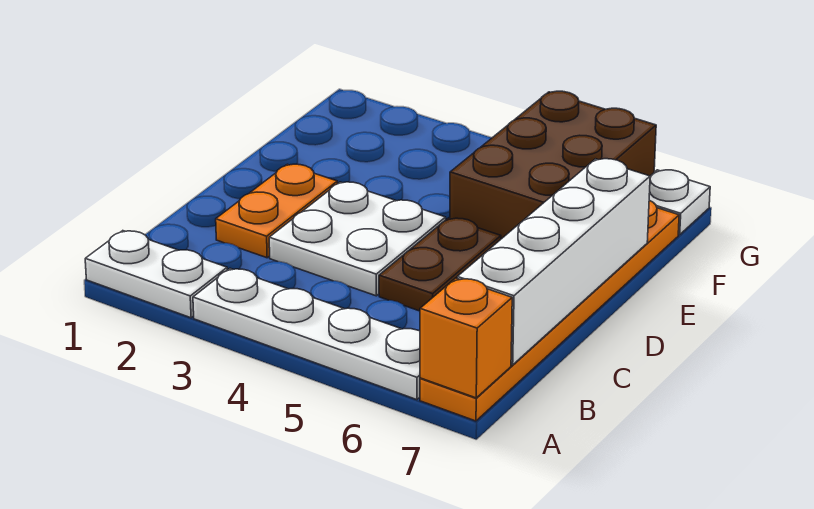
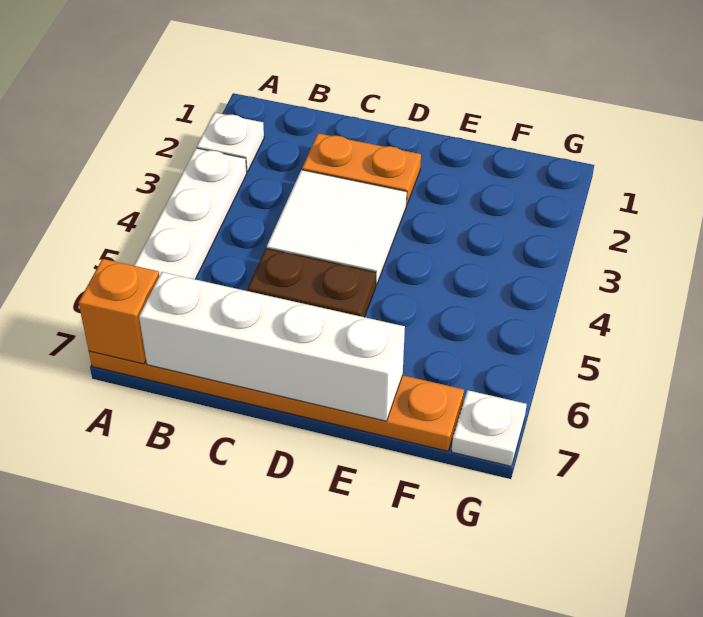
white 1x2 plate [85,231,227,318] -> white 1x1 plate [197,113,264,172]
white 2x2 plate [269,182,446,296] -> white 2x2 tile [267,170,407,285]
brown 2x3 brick [450,91,656,239] -> none

